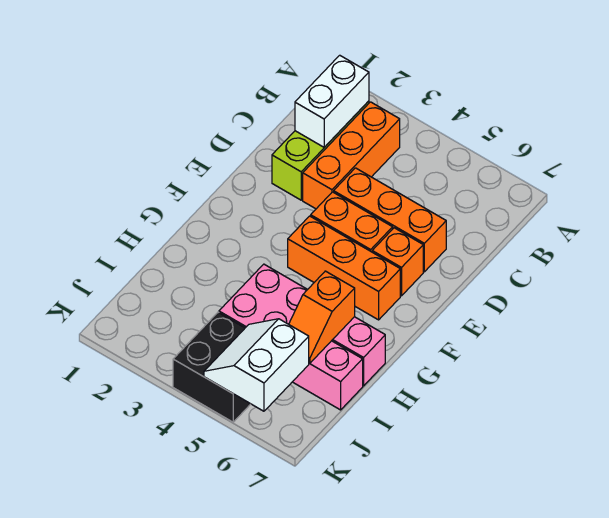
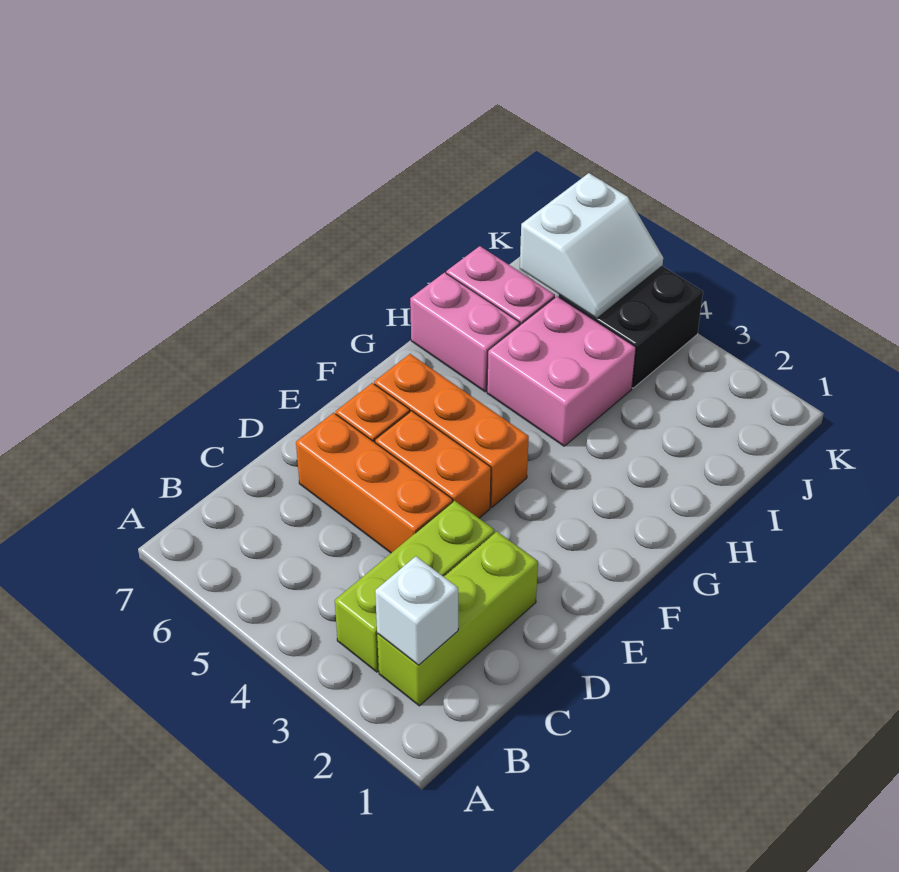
white 1x2 brick [295,55,369,147] -> white 1x1 brick [375,556,458,665]
orange 1x3 brick [303,102,400,209] -> lime 1x3 brick [335,501,495,672]
orange 1x2 slope [289,271,355,363] -> none

